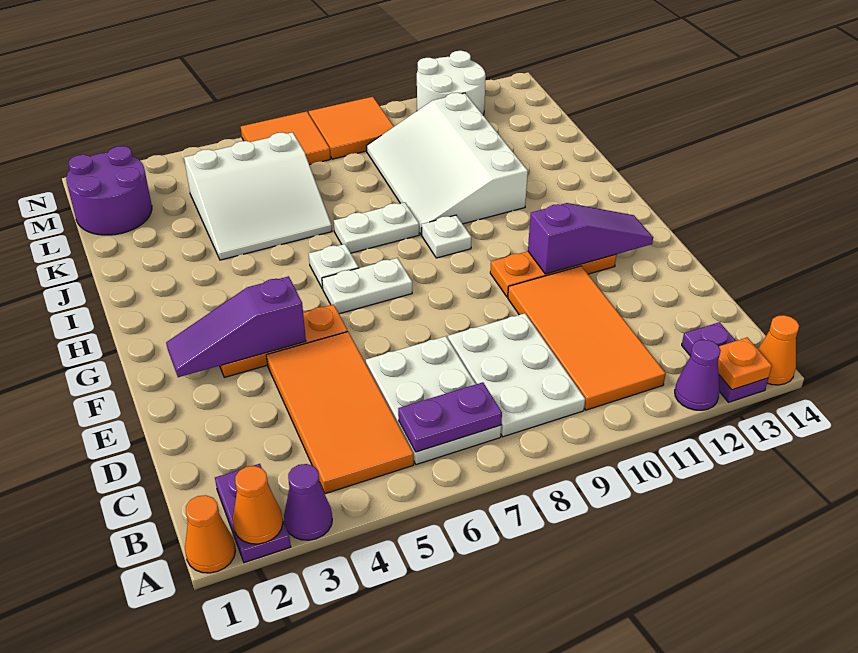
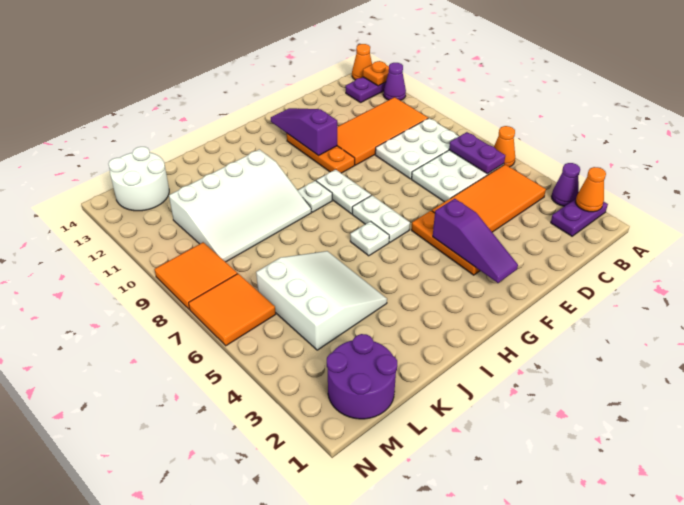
orange 1x1 cone [185,495,235,573] -> orange 1x1 cone moved to [494,126,515,167]
white 1x2 plate [334,202,419,253] -> white 1x2 plate moved to [316,169,371,214]
white 2x2 round brick [417,51,486,115] -> white 2x2 round brick moved to [108,147,169,211]

